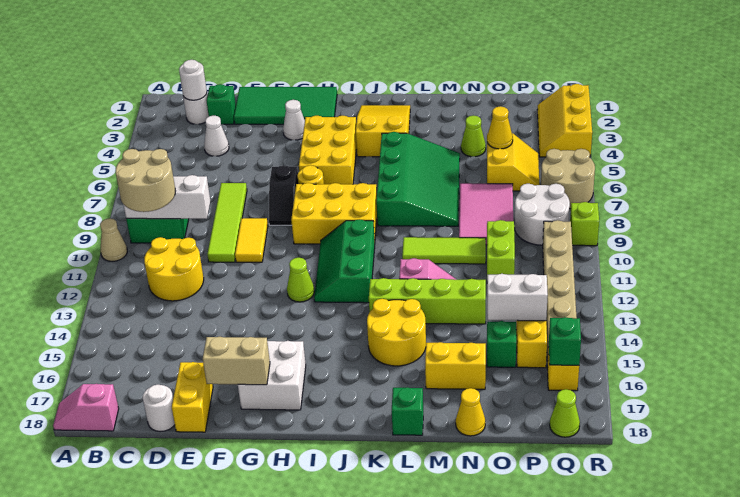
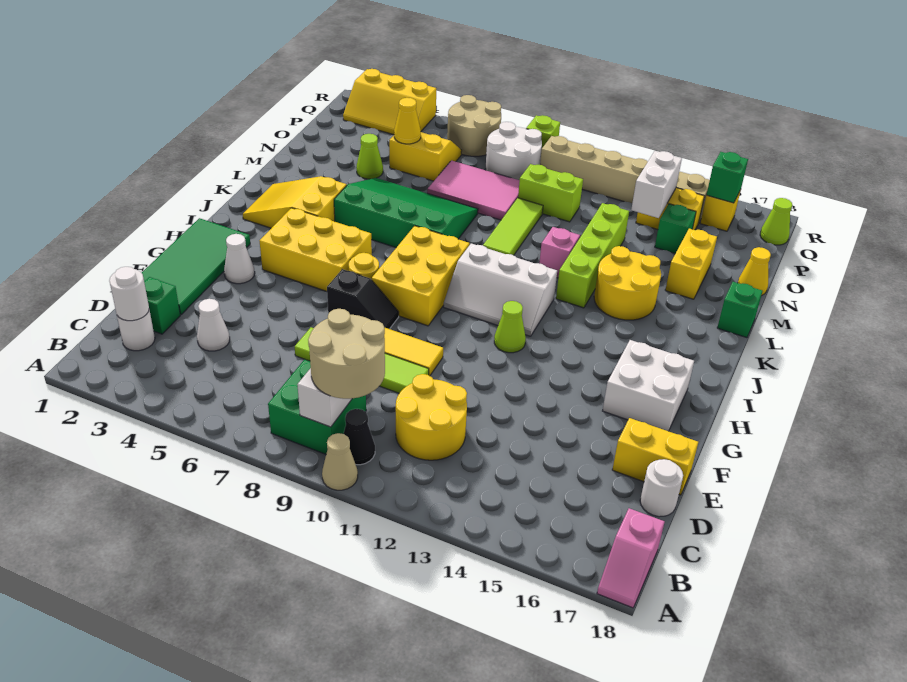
none -> black 1x1 cone [344,409,375,465]
tan 1x2 brick [203,337,270,385] -> none
green 2x3 slope [314,220,375,303] -> white 2x3 slope [444,244,557,336]

